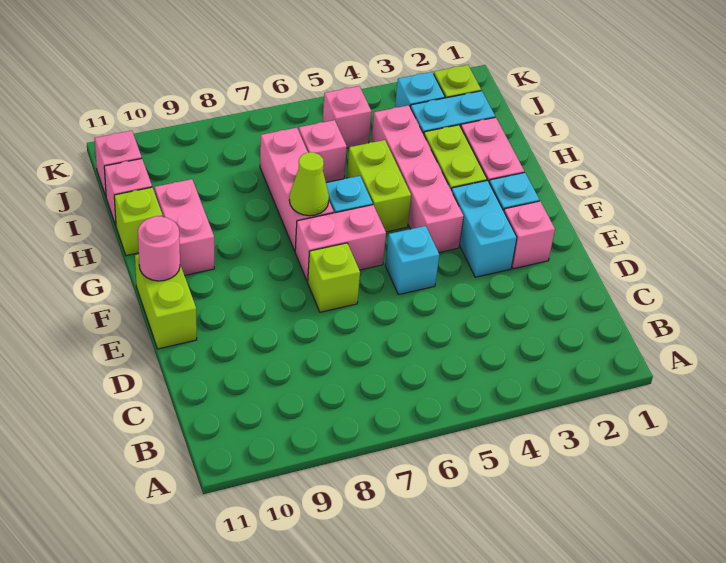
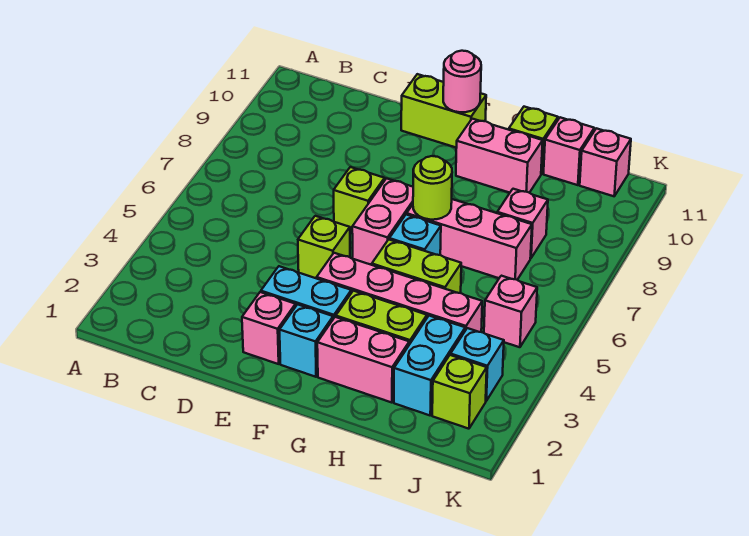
cyan 1x1 brick [385,226,439,295] -> lime 1x1 brick [298,216,350,278]
lime 1x1 cone [289,152,329,216] -> lime 1x1 round brick [413,156,452,220]
pink 1x1 brick [299,120,347,182] -> pink 1x1 brick moved to [497,189,548,258]

